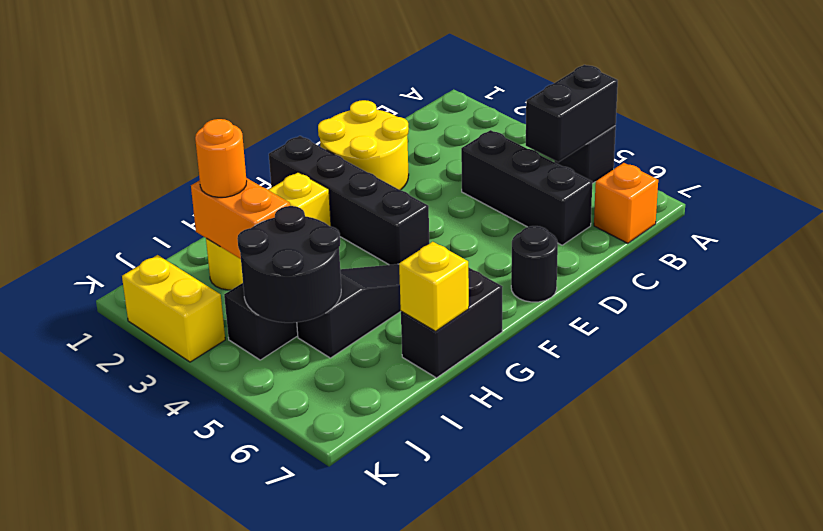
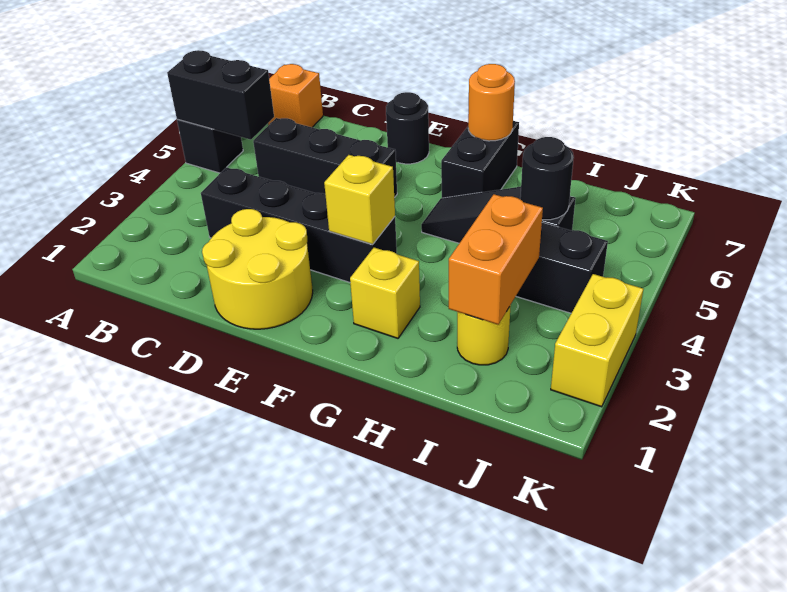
black 1x3 brick [461,130,592,245] -> black 1x3 brick turned to [253,118,397,198]
black 1x4 brick [269,136,429,265] -> black 1x4 brick turned to [201,167,397,282]
black 1x2 brick [401,267,503,378] -> black 1x2 brick turned to [441,121,519,198]
yellow 1x1 brick [399,242,469,331] -> yellow 1x1 brick moved to [324,155,395,244]
orange 1x1 round brick [195,119,247,197] -> orange 1x1 round brick moved to [468,64,515,141]
black 2x2 round brick [237,206,341,323] -> black 1x1 round brick [520,137,574,220]

